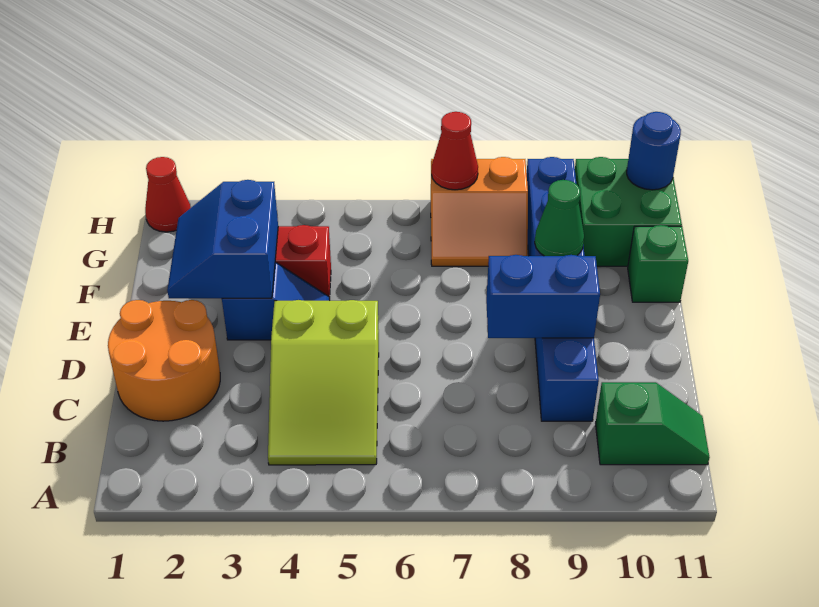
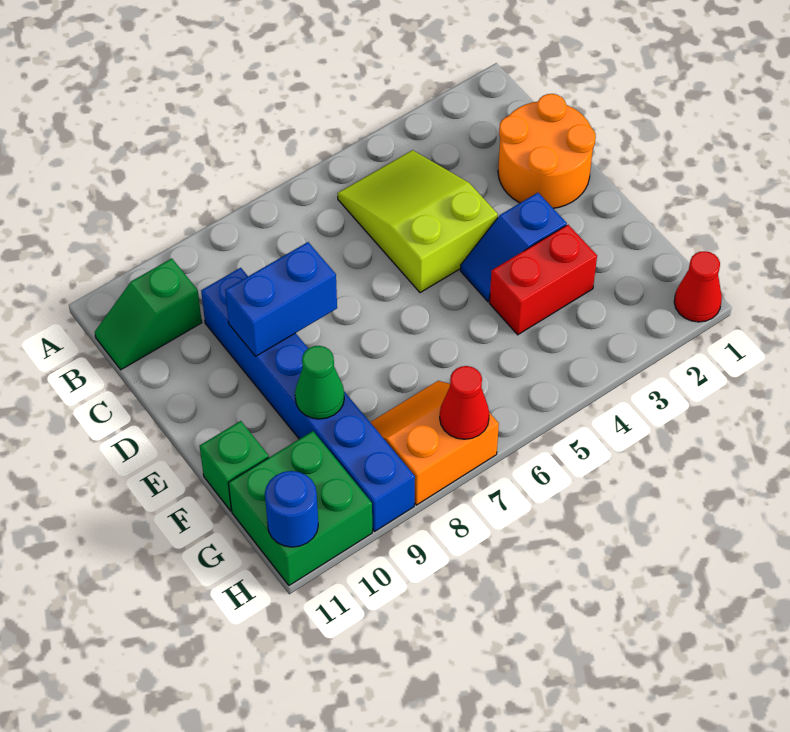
blue 2x2 slope [167,180,278,298] -> none

